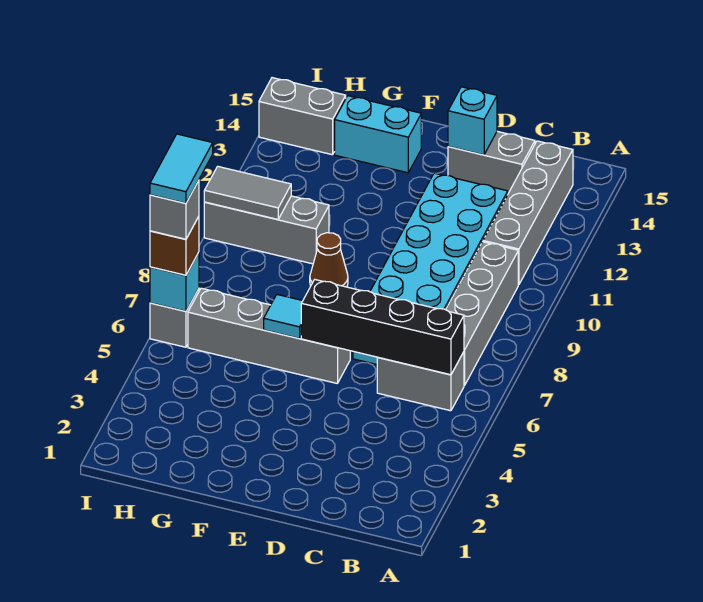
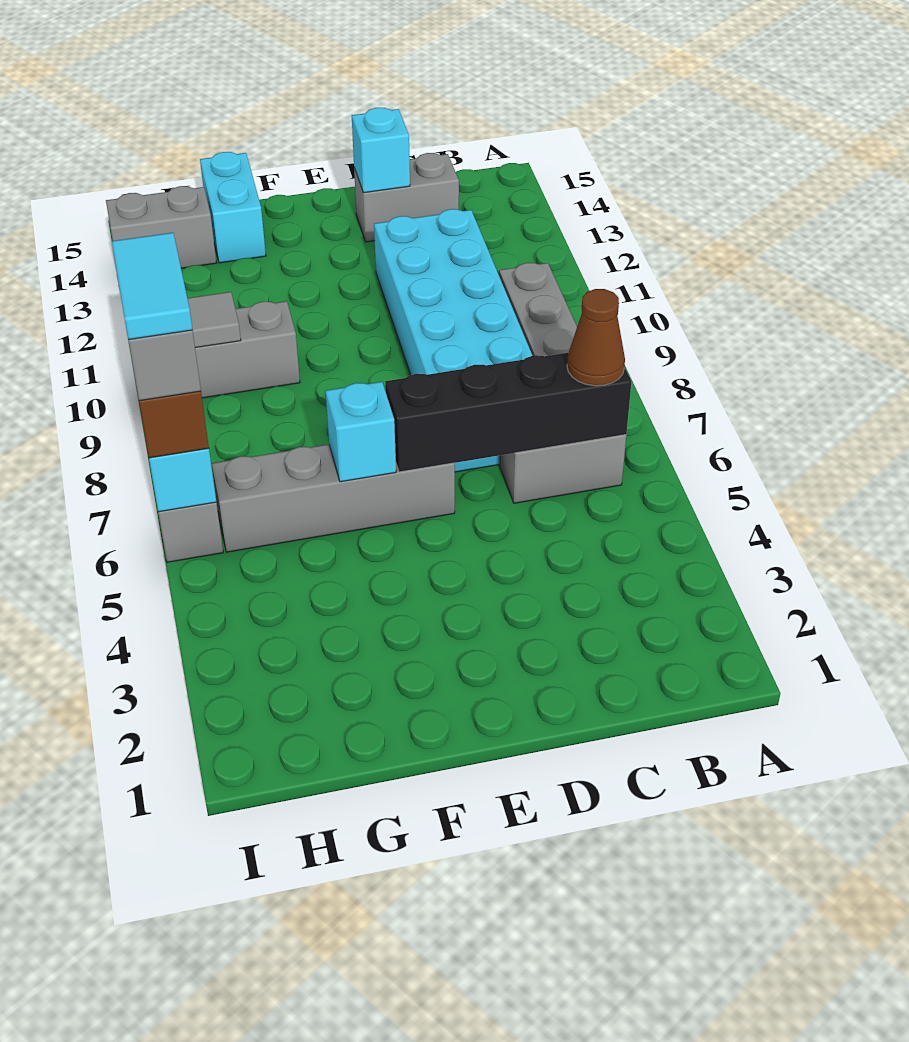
grey 1x4 brick [483,141,573,285] -> none
cyan 1x1 tile [264,295,302,338] -> cyan 1x1 brick [326,382,396,482]
brown 1x1 cone [310,233,348,287] -> brown 1x1 cone moved to [567,289,625,386]
cyan 1x2 brick [335,96,421,173] -> cyan 1x2 brick turned to [200,152,266,263]

